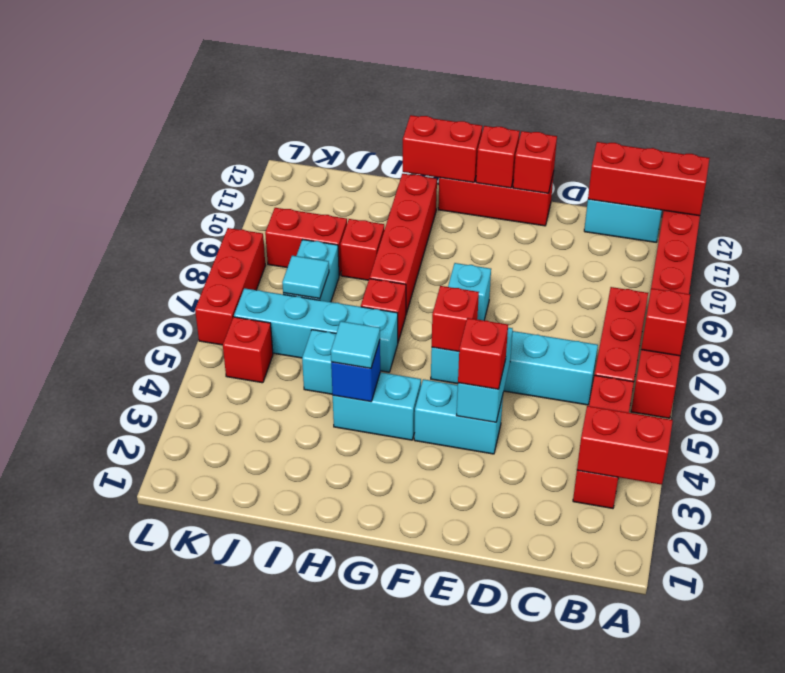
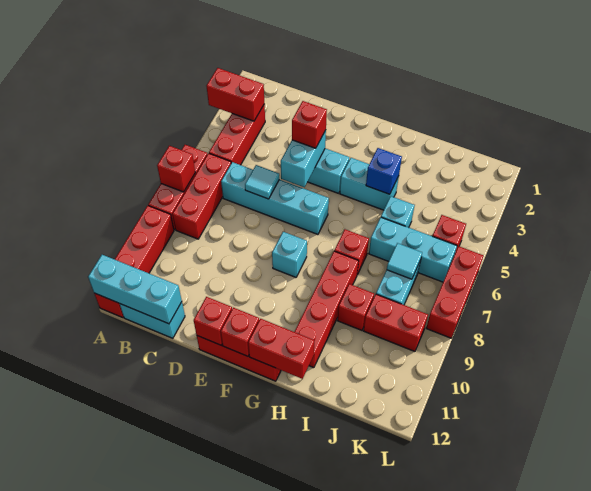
red 1x3 brick [588,142,709,216] -> cyan 1x3 brick [88,255,182,324]
red 1x1 brick [432,286,479,351] -> none
cyan 1x1 tile [331,321,380,368] -> cyan 1x1 tile moved to [245,165,279,199]
cyan 1x4 brick [234,288,398,372] -> cyan 1x3 brick [369,217,457,282]

